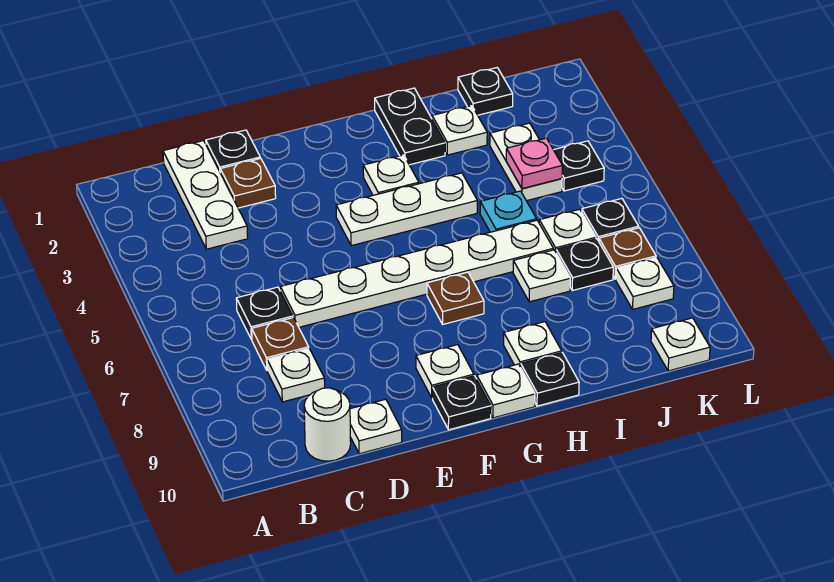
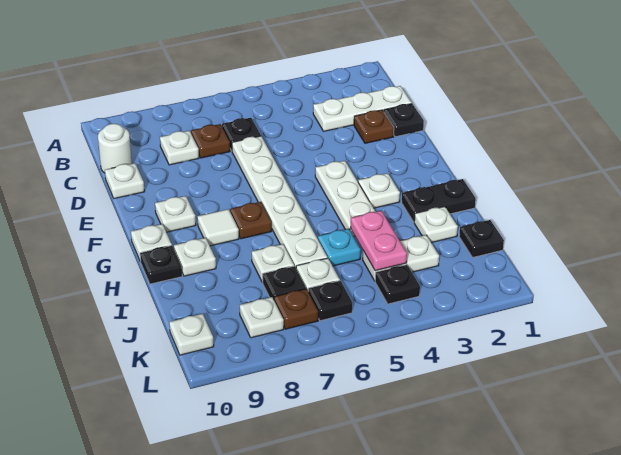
black 1x1 plate [433,376,491,430] -> none
none -> white 1x1 tile [197,209,239,246]
pink 1x1 plate [506,138,563,189] -> pink 1x2 plate [351,211,407,271]

